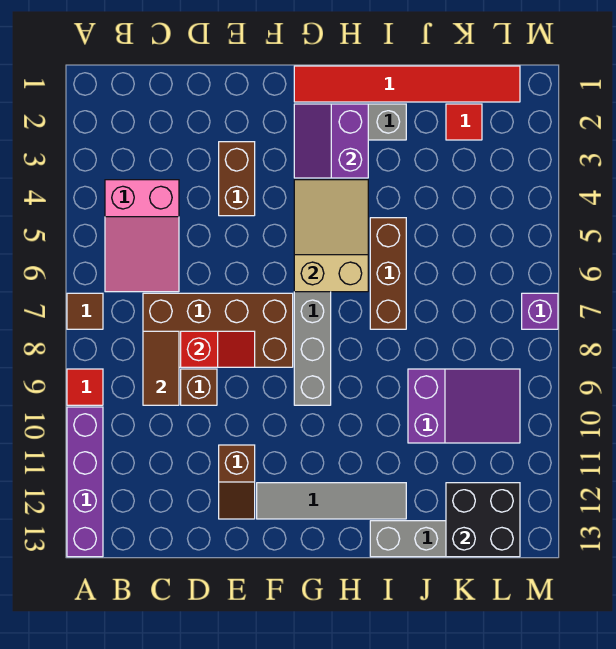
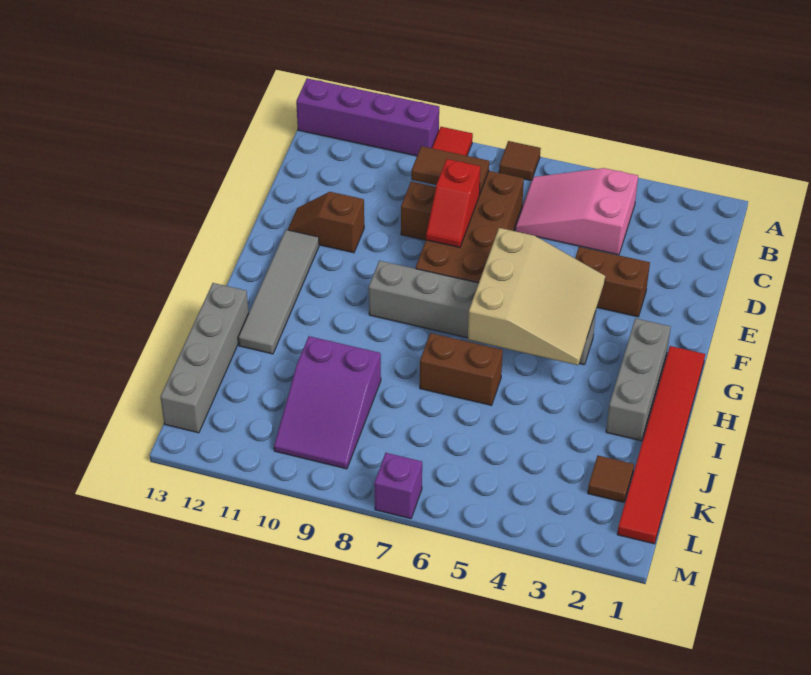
purple 2x2 slope [294,104,368,178] -> none
tan 2x3 slope [294,180,368,292] -> tan 3x3 slope [468,228,605,365]
brown 1x3 brick [370,218,406,329] -> brown 1x2 brick [420,333,503,405]
red 1x1 tile [446,104,482,140] -> brown 1x1 tile [588,456,634,502]
black 2x2 brick [446,483,520,557] -> none

